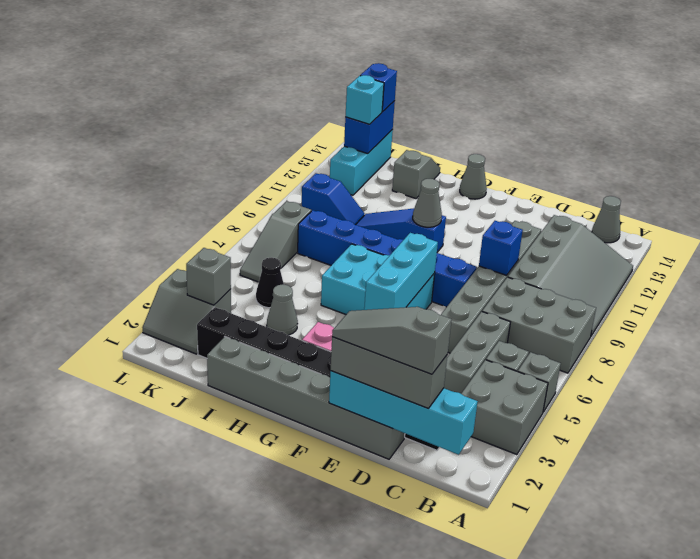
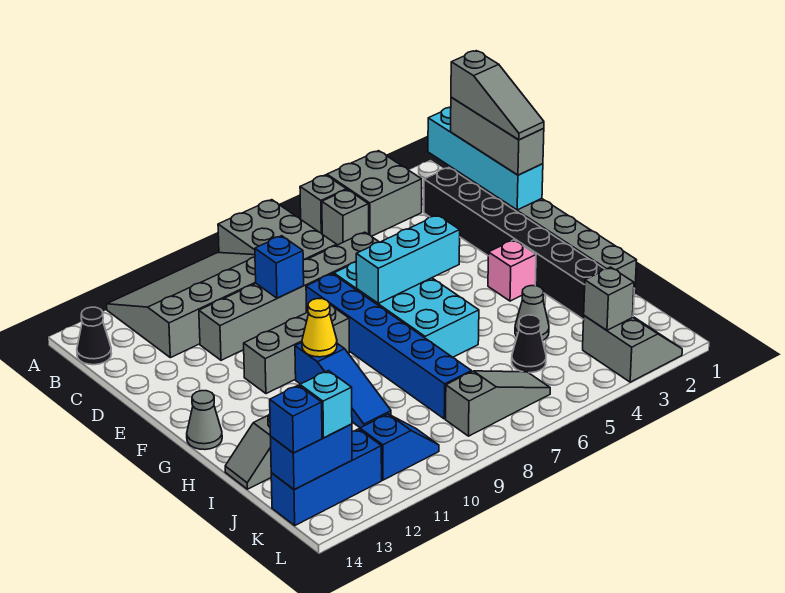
grey 1x1 cone [592,196,621,243] -> black 1x1 cone [77,307,112,365]
grey 1x3 brick [444,312,510,394] -> grey 1x3 brick moved to [244,305,349,394]
cyan 2x3 brick [321,244,435,314] -> cyan 2x4 brick [334,262,479,357]
grey 1x1 cone [413,179,442,227] -> yellow 1x1 cone [302,299,337,357]
blue 1x2 slope [302,173,365,225] -> blue 1x2 slope turned to [360,414,439,480]
cyan 1x3 brick [330,130,393,195] -> blue 1x3 brick [271,429,382,525]

